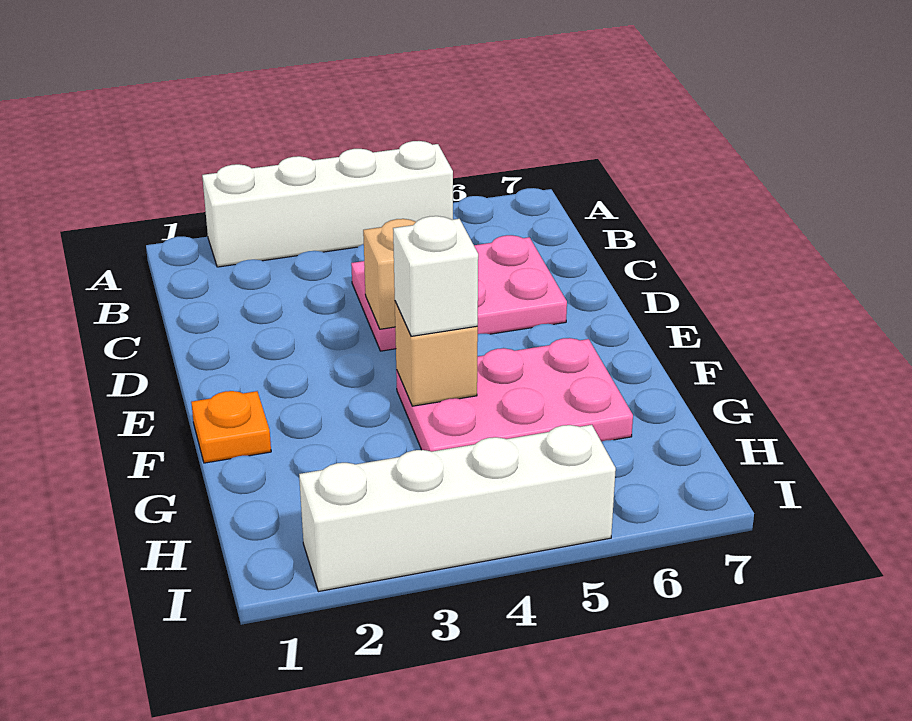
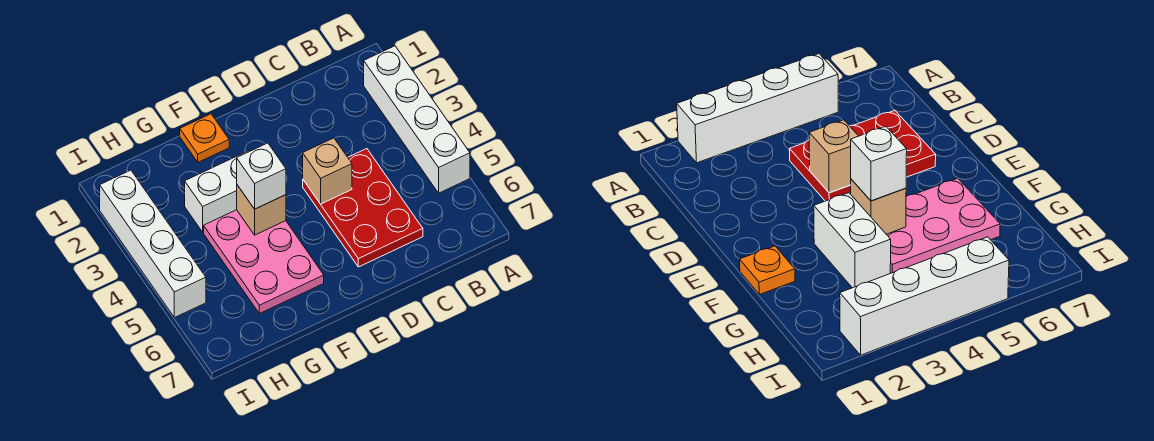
pink 2x3 plate [351,235,567,351] -> red 2x3 plate [303,149,423,267]
none -> white 1x2 brick [185,151,249,232]

